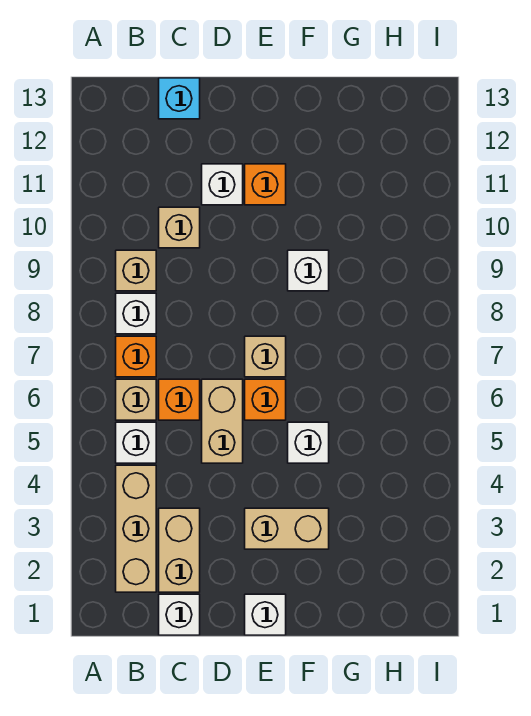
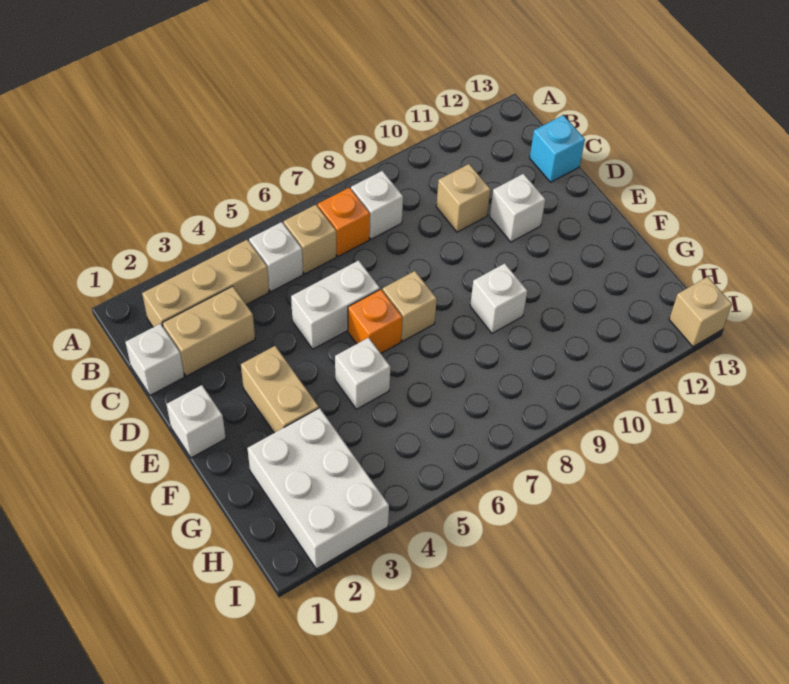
tan 1x1 brick [116,250,156,291] -> tan 1x1 brick moved to [669,277,732,347]
orange 1x1 brick [159,379,200,420] -> none
tan 1x2 brick [202,379,243,463] -> white 1x2 brick [291,260,380,349]
orange 1x1 brick [245,164,286,205] -> none
none -> white 2x3 brick [247,408,389,569]

